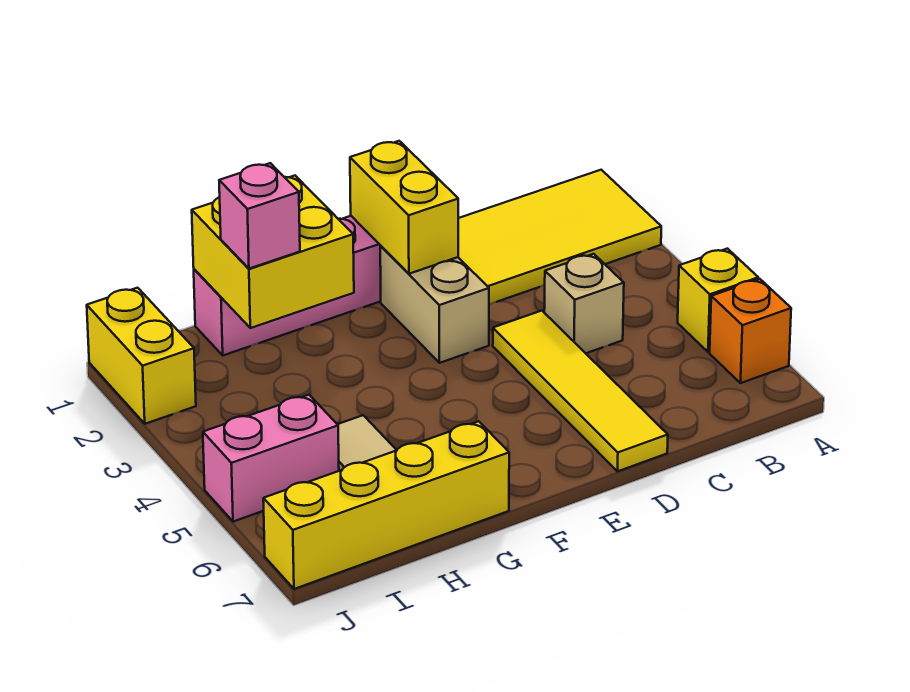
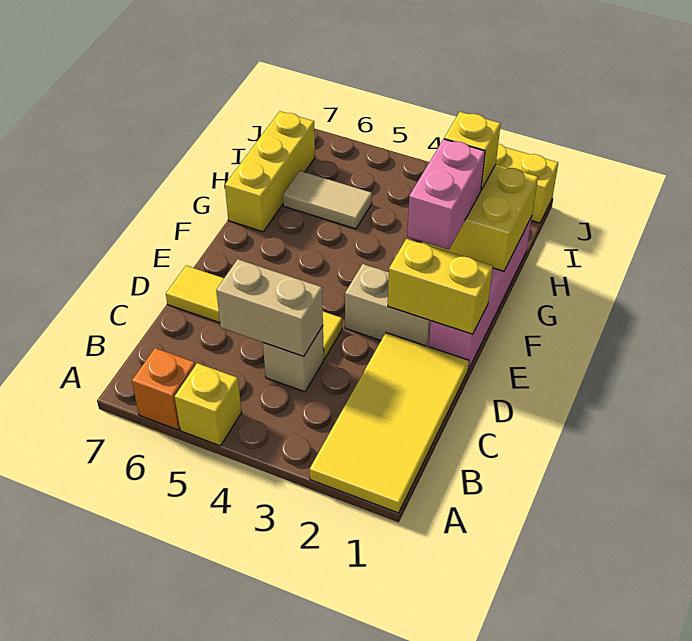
none -> tan 1x2 brick [216,259,323,356]
yellow 1x4 brick [263,421,509,589] -> yellow 1x3 brick [225,111,315,232]
pink 1x1 brick [219,163,300,269] -> yellow 1x1 brick [444,112,501,190]
pink 1x2 brick [203,395,339,522] -> pink 1x2 brick moved to [407,139,485,250]

